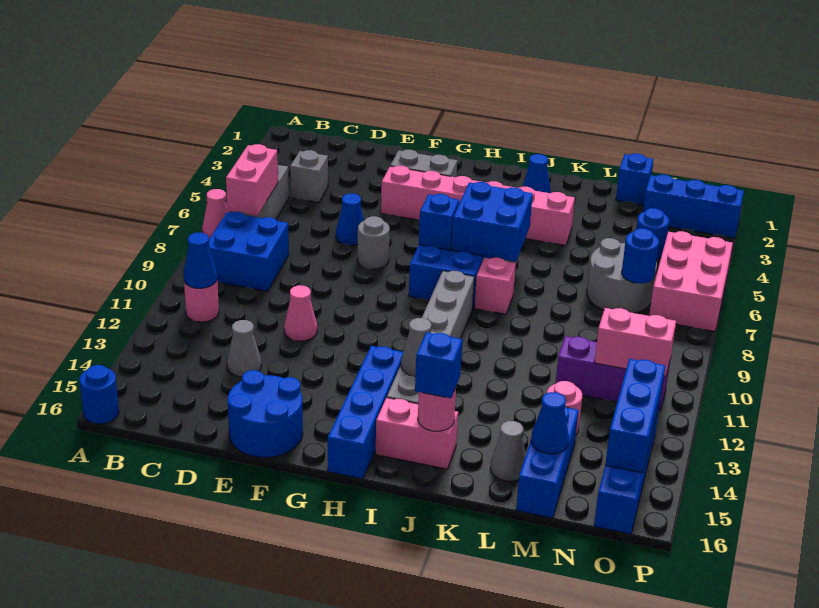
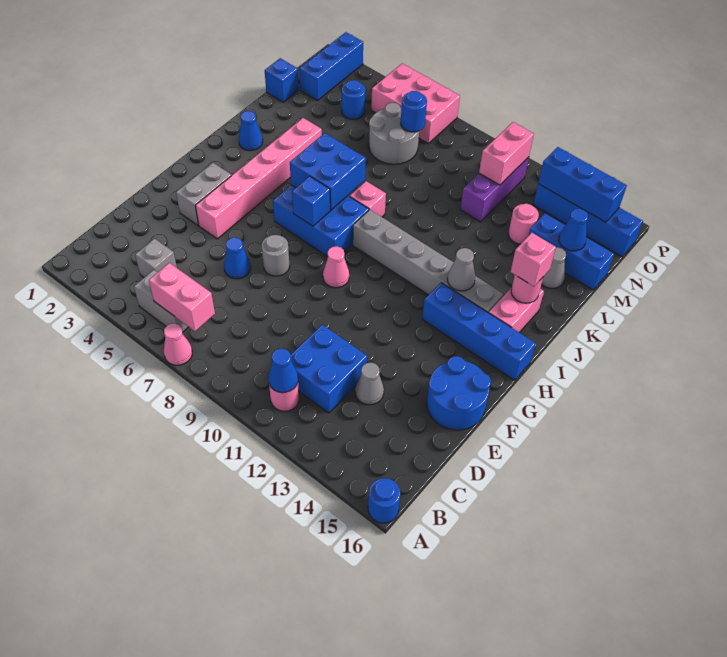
blue 2x2 brick [209,212,289,291] -> blue 2x2 brick moved to [291,325,367,413]
pink 1x1 cone [284,285,317,341] -> pink 1x1 cone moved to [323,246,349,288]
blue 1x1 brick [415,332,462,398] -> pink 1x1 brick [511,233,556,286]

